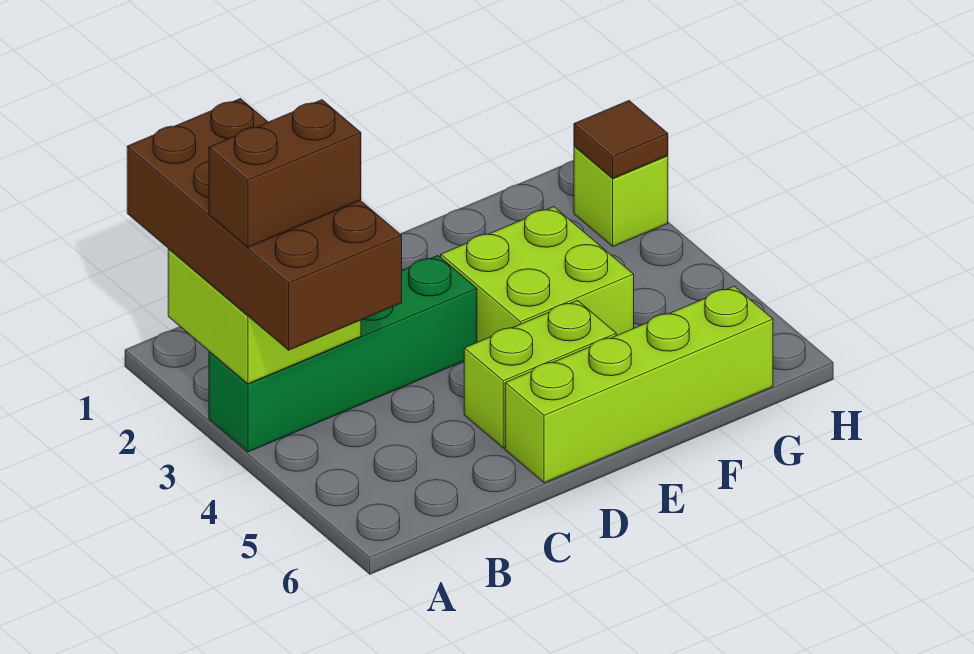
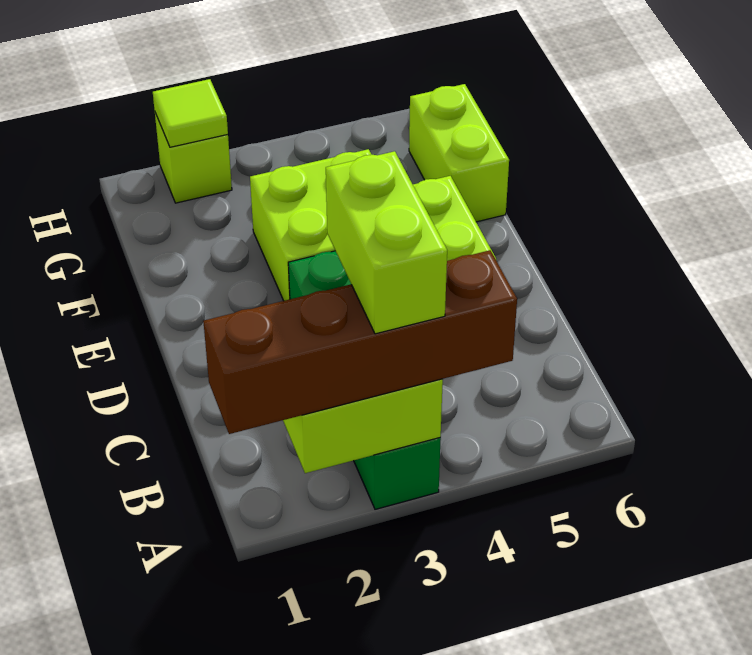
brown 2x4 brick [127,99,402,350] -> brown 1x4 brick [203,250,517,434]
brown 1x2 brick [209,100,361,247] -> lime 1x2 brick [326,151,447,334]
lime 1x4 brick [505,286,773,483] -> lime 1x2 brick [409,84,509,222]
brown 1x1 tile [574,101,668,178] -> lime 1x1 tile [153,79,228,147]

